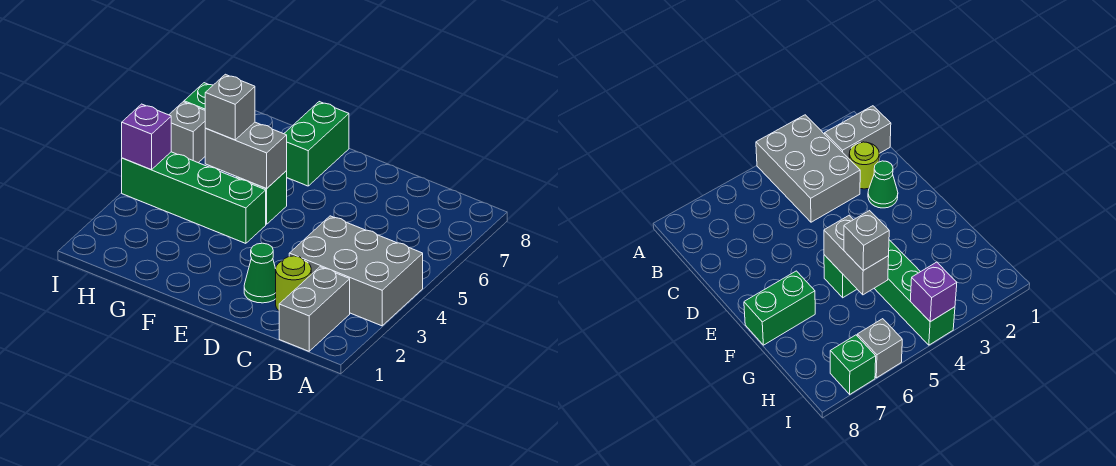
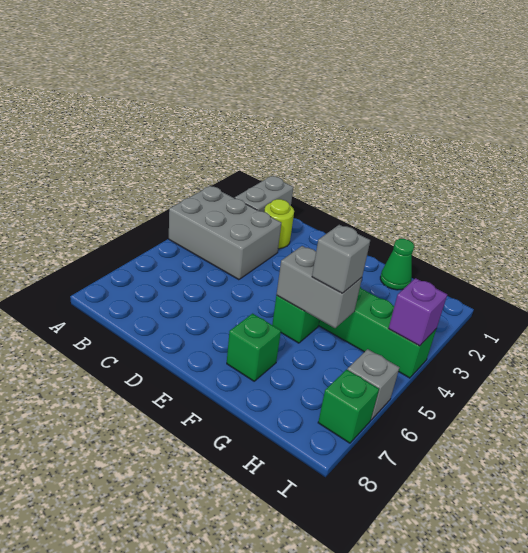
green 1x1 cone [244,243,276,303] -> green 1x1 cone moved to [380,239,414,290]
green 1x2 brick [284,102,349,186] -> green 1x1 brick [227,314,281,381]

